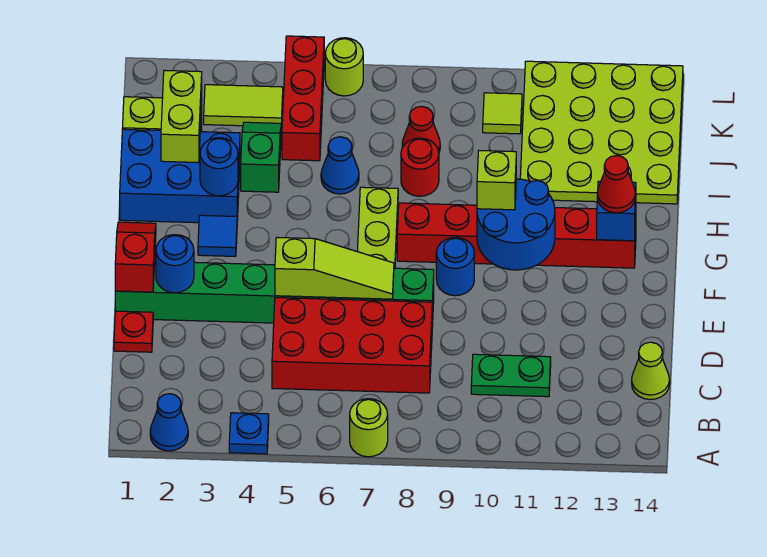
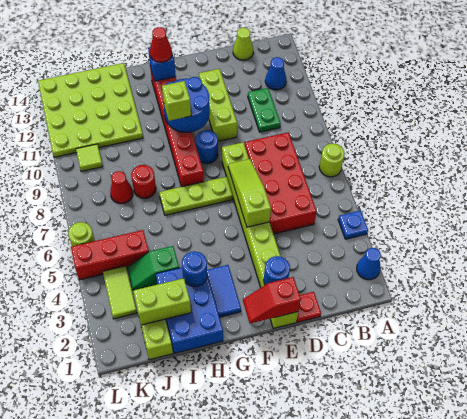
green 1x8 brick [115,261,434,327] -> lime 1x8 brick [222,142,298,328]
none -> lime 1x3 brick [199,69,237,141]
blue 1x1 tile [198,215,237,256] -> blue 1x2 tile [207,265,241,317]
blue 1x1 cone [321,137,359,194] -> blue 1x1 cone moved to [265,57,286,90]

